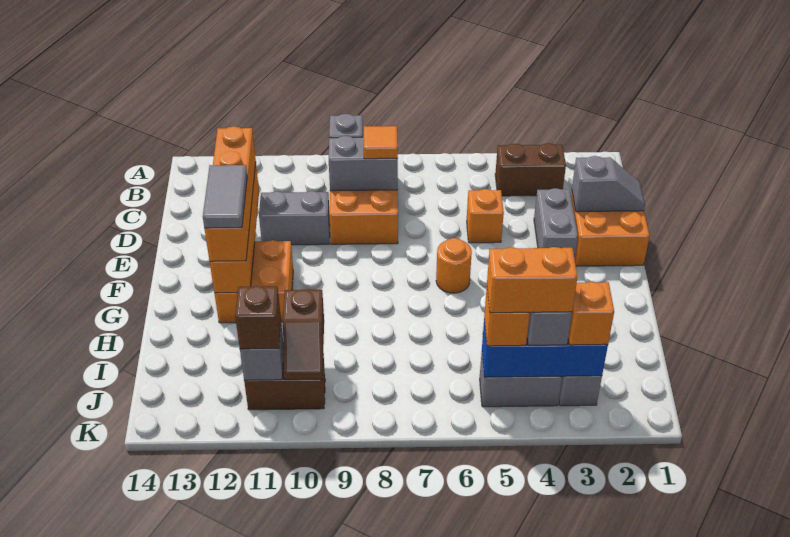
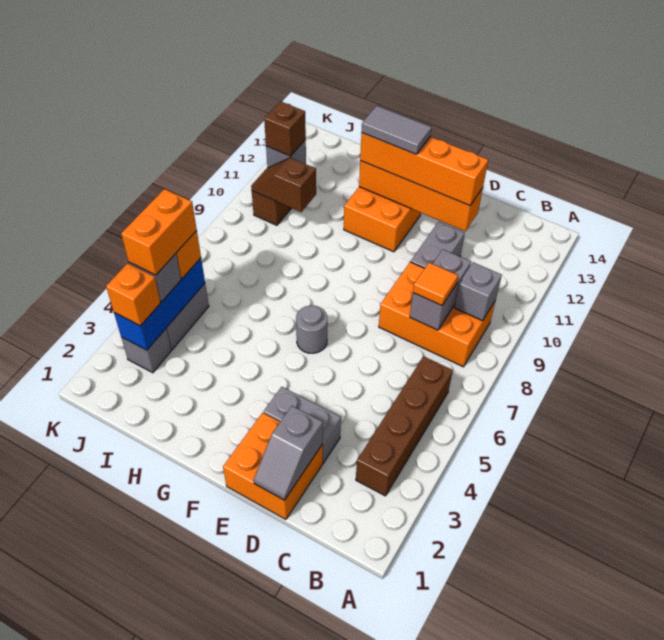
brown 1x2 brick [495,143,566,196] -> brown 1x4 brick [356,356,453,496]
orange 1x1 brick [467,189,504,243] -> none
orange 1x1 round brick [436,238,472,293] -> grey 1x1 round brick [296,305,327,353]

